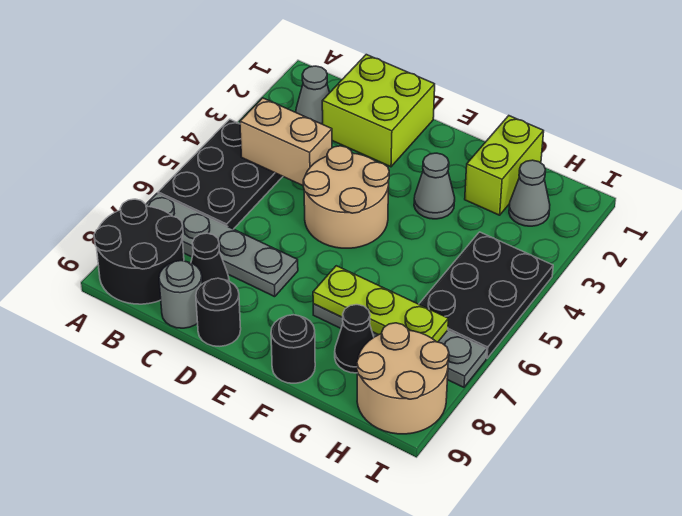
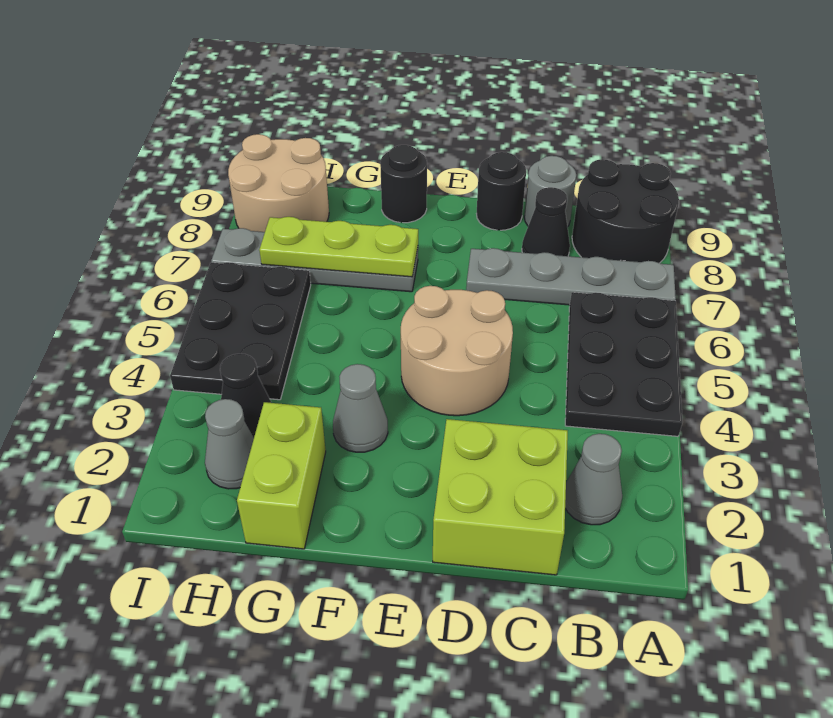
tan 1x2 brick [240,98,332,185] -> none
black 1x1 cone [335,305,374,373] -> black 1x1 cone moved to [220,354,272,437]

